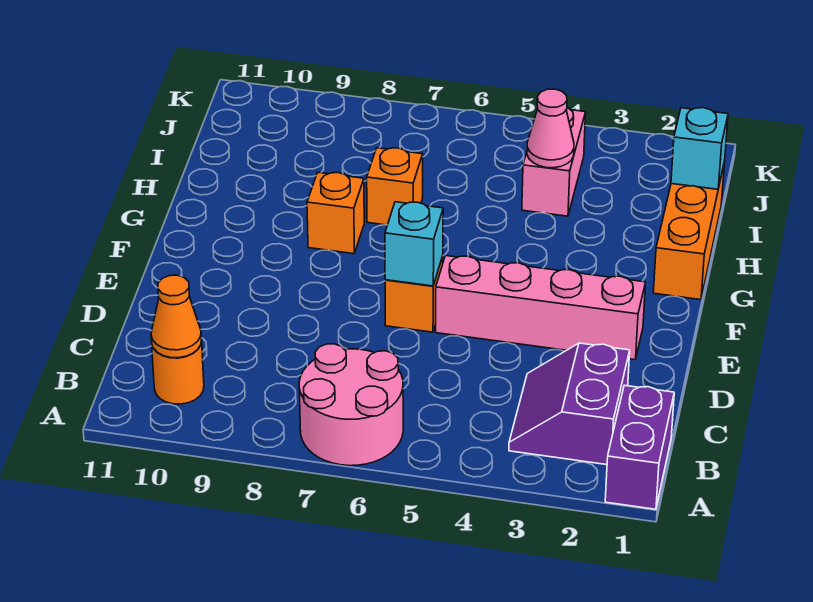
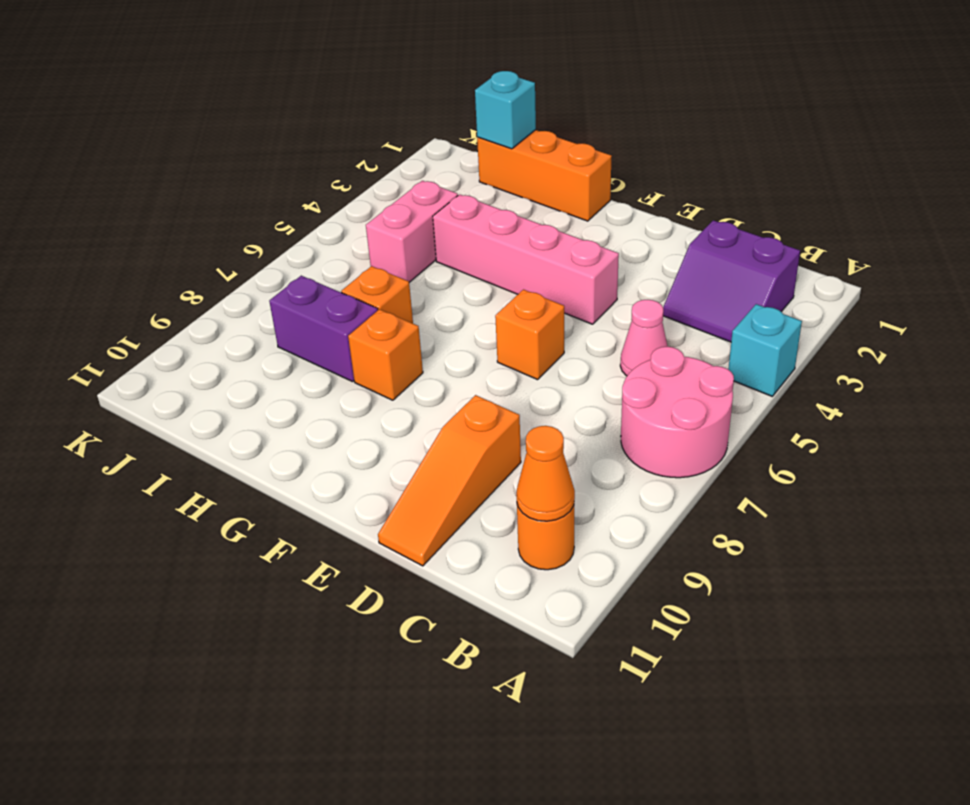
purple 1x2 brick [605,385,674,509] -> purple 1x2 brick moved to [269,276,378,382]
none -> orange 1x3 slope [378,395,521,566]
pink 1x4 brick [436,256,646,360] -> pink 1x4 brick turned to [433,194,619,324]
cyan 1x1 brick [385,202,443,286] -> cyan 1x1 brick moved to [728,304,802,396]
pink 1x2 brick [522,108,586,216] -> pink 1x2 brick turned to [366,181,458,282]
pink 1x1 cone [527,89,574,168] -> pink 1x1 cone moved to [620,300,668,376]

